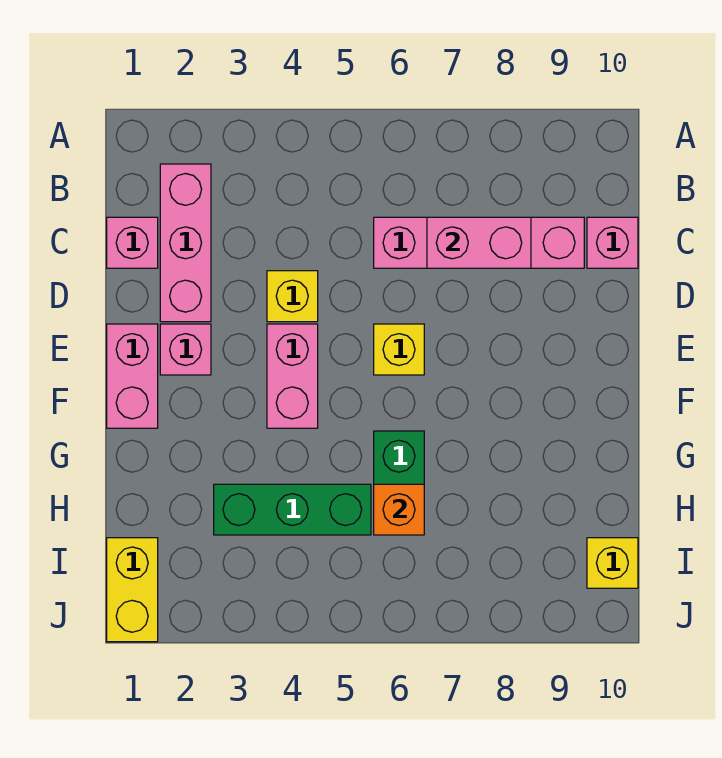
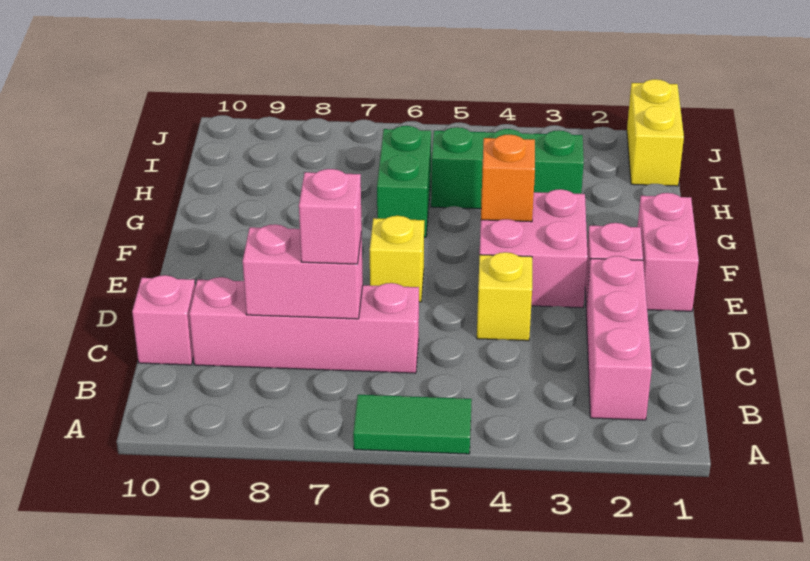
none -> green 1x2 tile [353,395,472,454]
pink 1x1 brick [107,217,158,268] -> pink 1x1 brick moved to [299,169,362,264]
pink 1x2 brick [267,324,318,428] -> pink 2x2 brick [480,189,588,308]
orange 1x1 brick [374,484,424,535] -> orange 1x1 brick moved to [481,135,535,222]
yellow 1x1 brick [587,538,638,588] -> none

